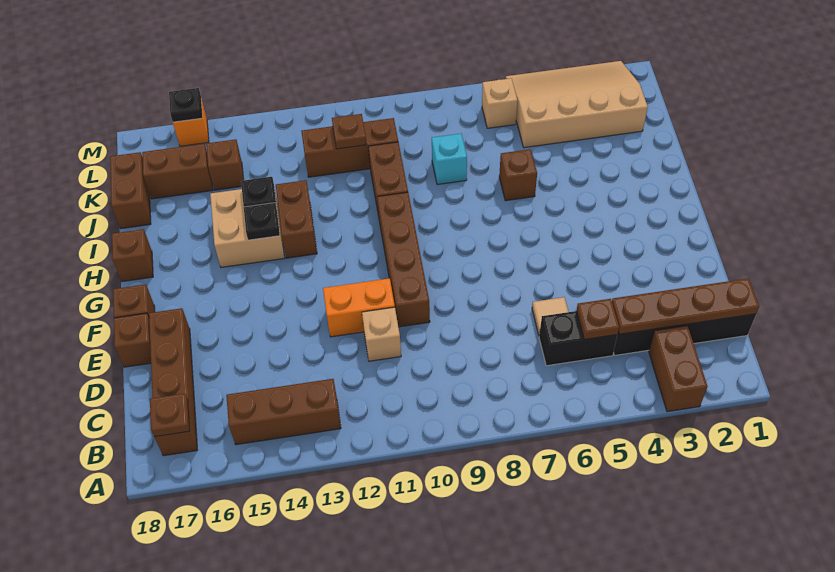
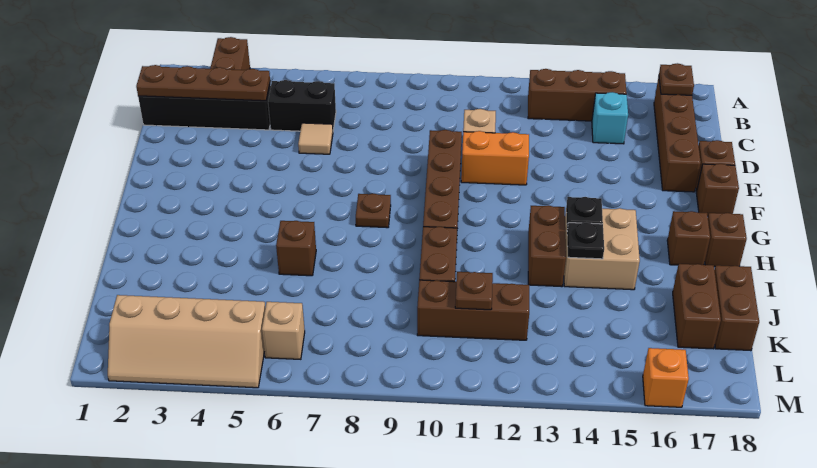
brown 1x1 plate [577,299,619,339] -> brown 1x1 plate moved to [356,193,391,228]
cyan 1x1 brick [432,134,467,185] -> cyan 1x1 brick moved to [592,92,628,144]
tan 3x4 slope [506,61,648,148] -> tan 2x4 slope [108,295,265,388]
brown 1x1 brick [206,139,244,190] -> brown 1x1 brick moved to [667,211,710,265]
brown 1x2 brick [142,144,213,199] -> brown 1x2 brick turned to [673,264,721,349]
black 1x1 plate [169,88,203,122] -> none

